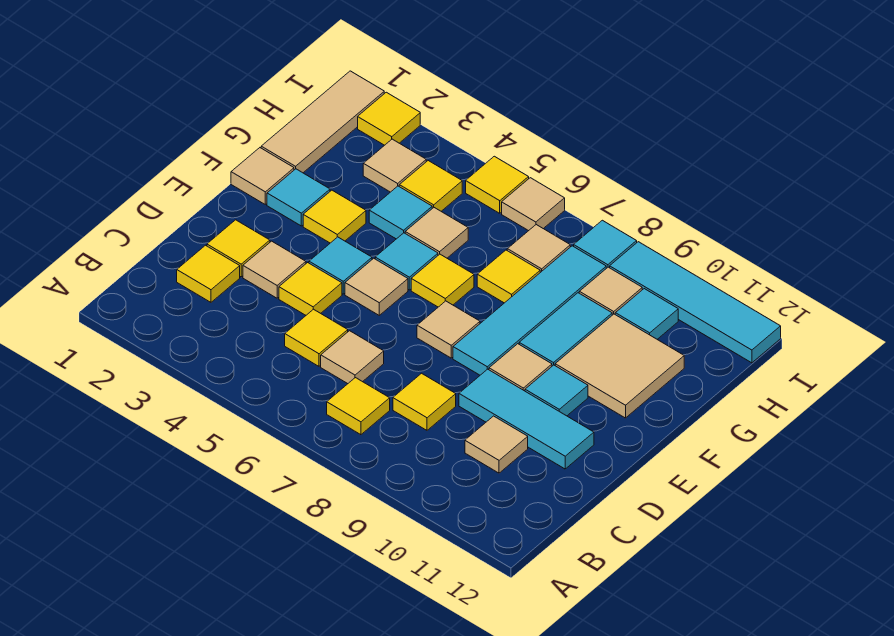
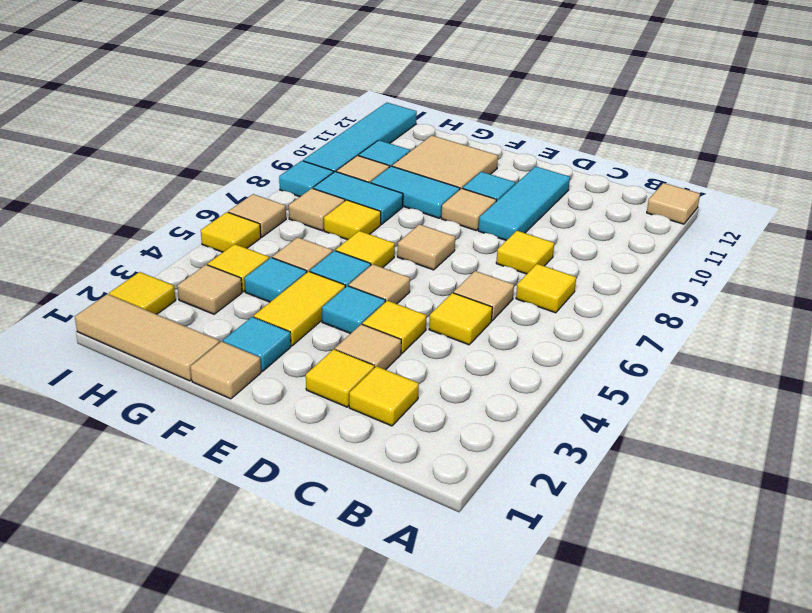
tan 1x1 tile [465,416,528,473] -> tan 1x1 tile moved to [647,183,700,224]
cyan 1x4 tile [453,246,606,375] -> cyan 1x2 tile [313,172,403,225]
yellow 1x1 tile [303,190,366,243] -> yellow 1x2 tile [254,271,345,346]

